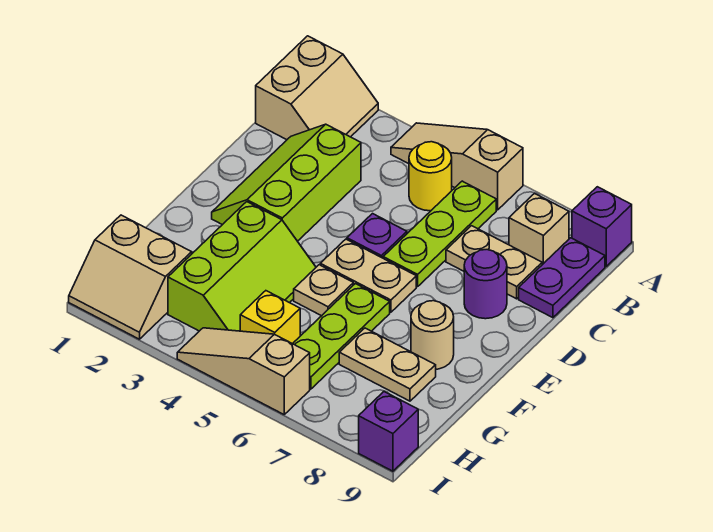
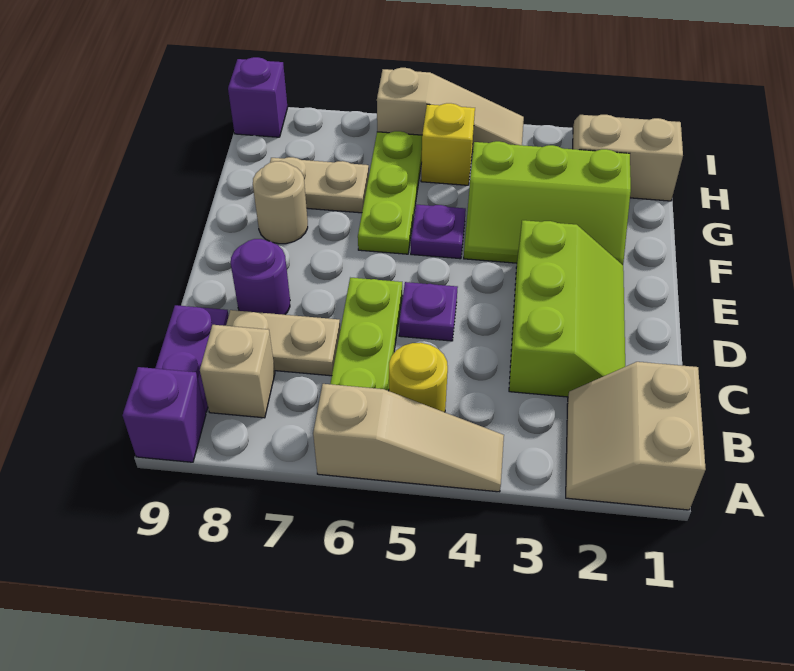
tan 1x2 plate [320,239,416,312] -> none
lime 2x3 slope [168,202,316,331] -> lime 2x3 slope turned to [464,141,631,265]
tan 1x1 plate [294,265,354,316] -> purple 1x1 plate [411,205,466,259]

